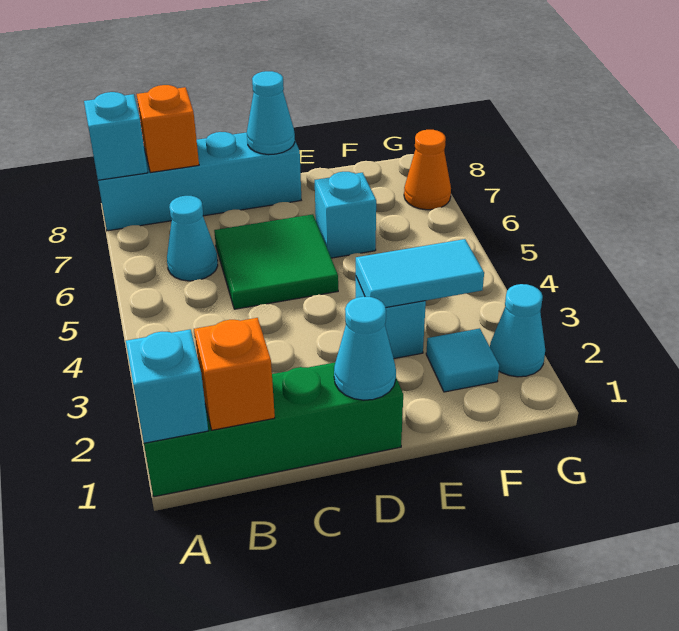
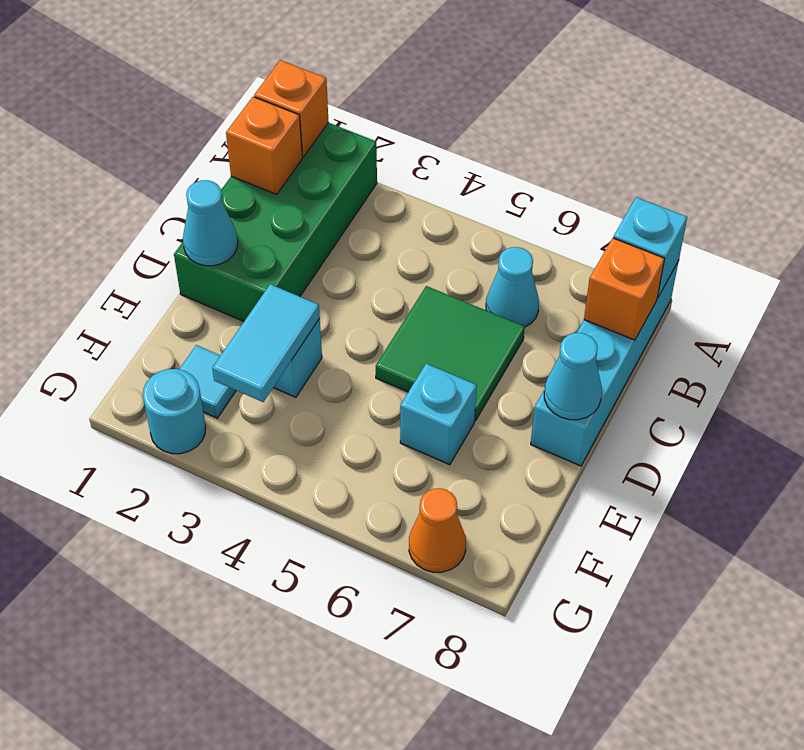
green 1x4 brick [144,363,403,497] -> green 2x4 brick [174,123,377,321]
cyan 1x1 brick [126,329,208,443] -> orange 1x1 brick [254,60,329,157]
cyan 1x1 cone [490,284,545,377] -> cyan 1x1 round brick [143,369,206,454]

